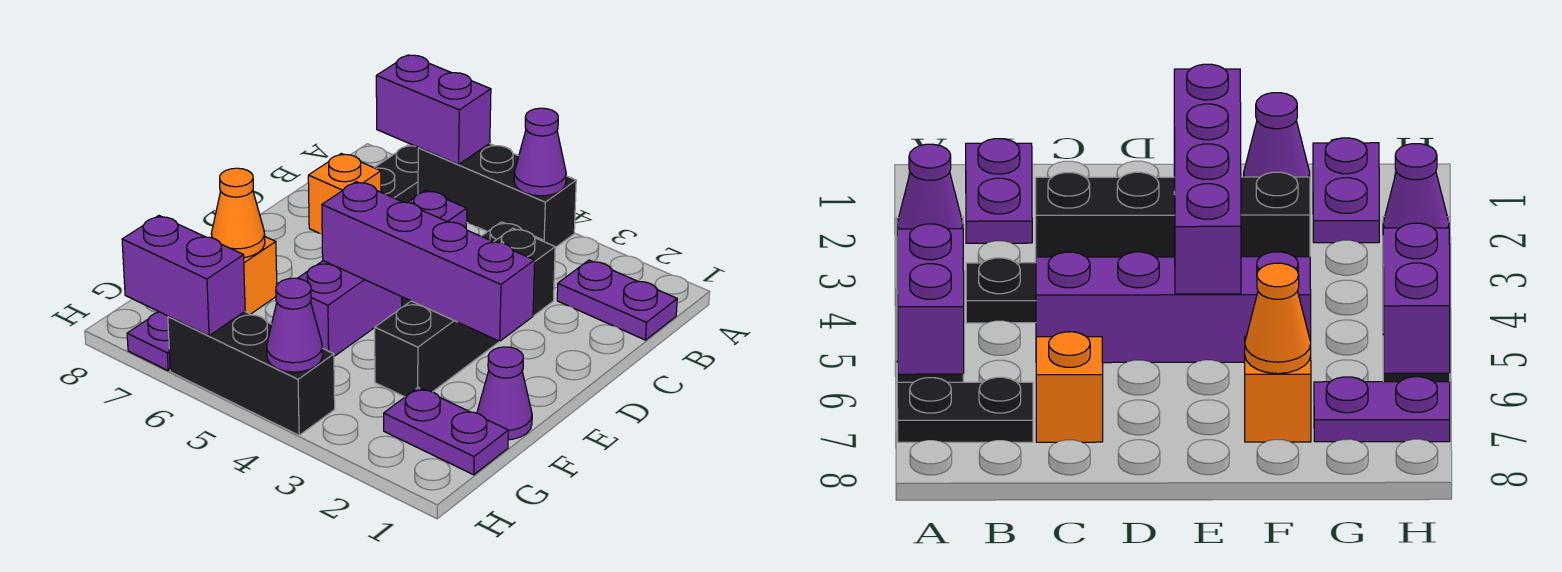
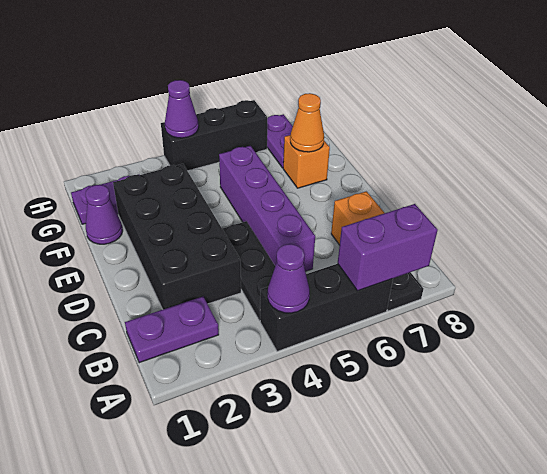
black 1x4 brick [375,228,555,397] -> black 2x4 brick [113,164,241,309]
purple 1x4 brick [322,182,535,341] -> none
purple 1x2 brick [122,216,245,336] -> none

